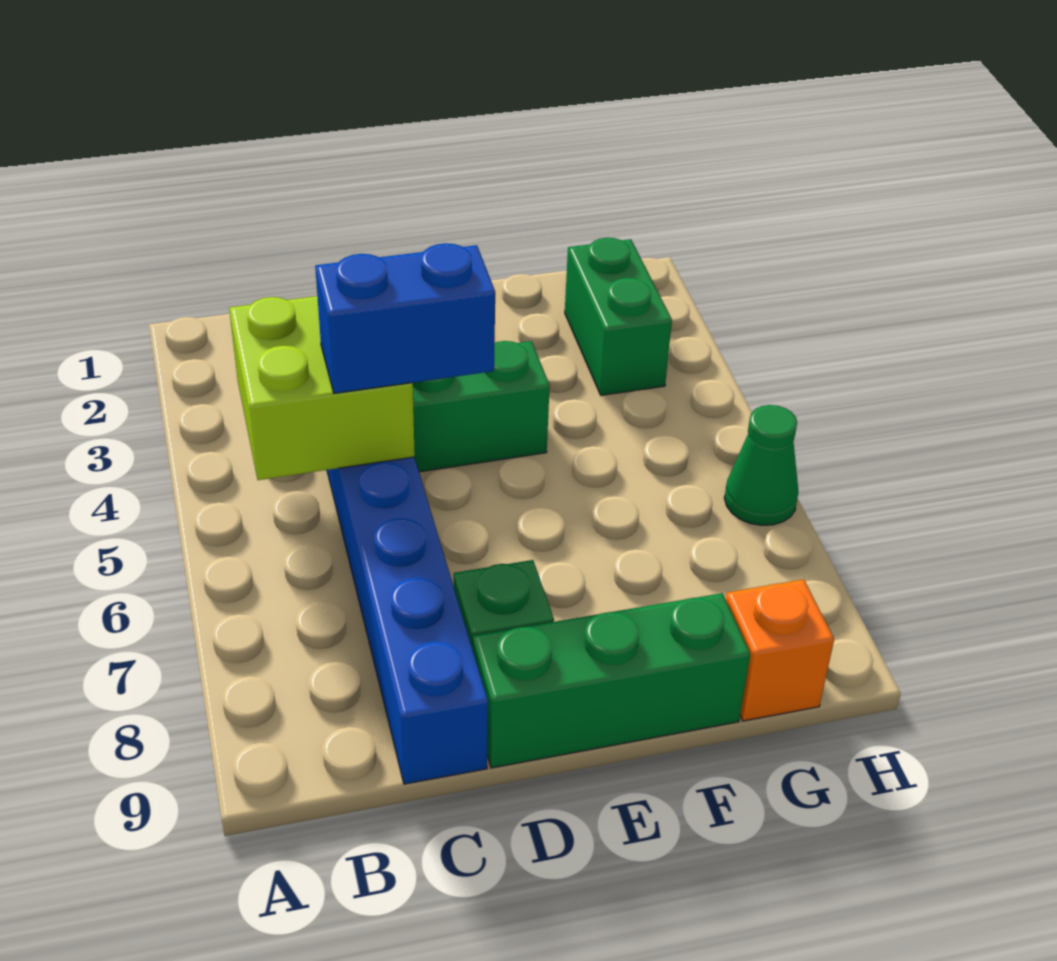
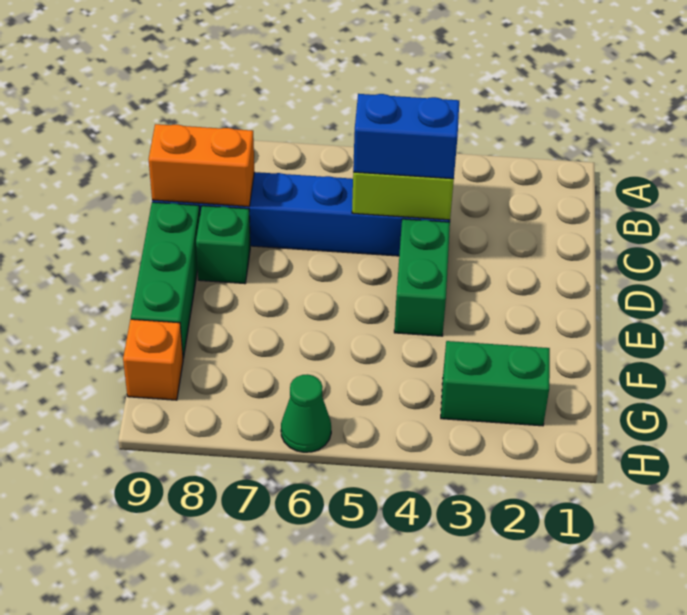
blue 1x2 brick [315,243,495,393] -> blue 1x2 brick turned to [353,94,459,179]
none -> orange 1x2 brick [149,124,254,207]

